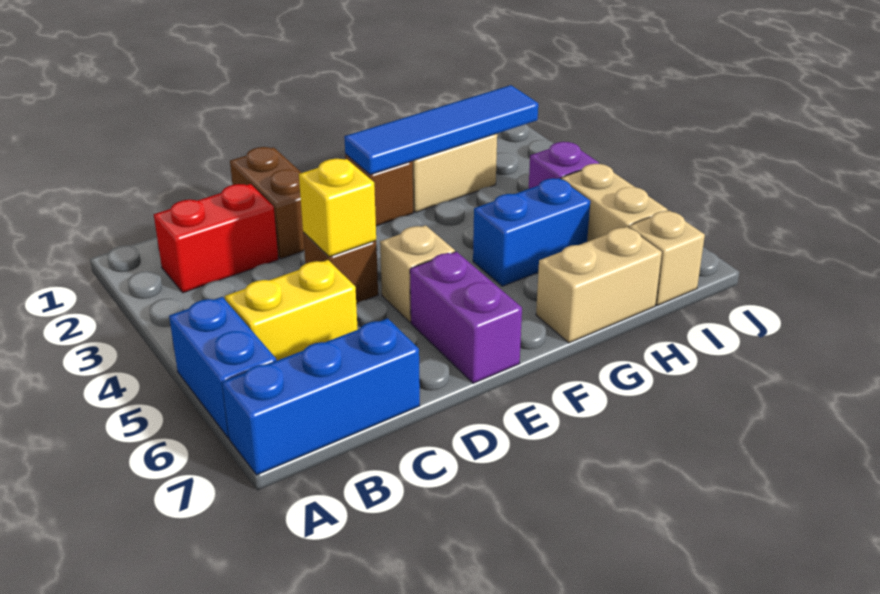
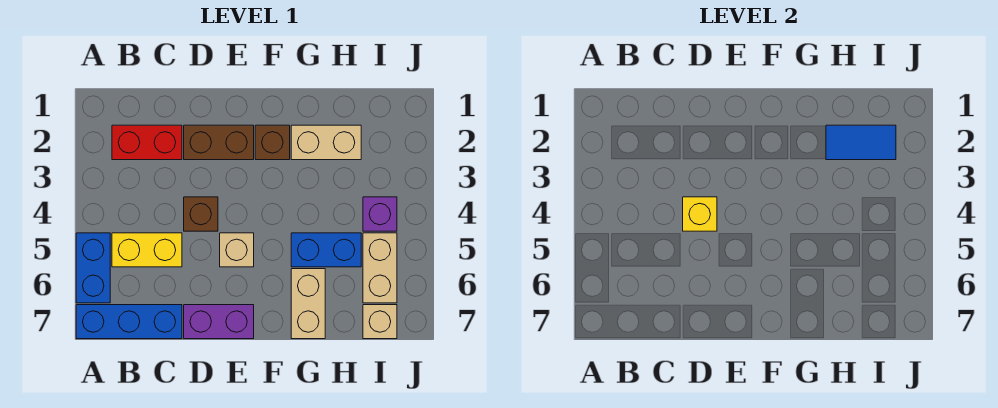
brown 1x2 brick [230,147,304,259] -> brown 1x2 brick turned to [184,125,254,160]
purple 1x2 brick [410,252,522,383] -> purple 1x2 brick turned to [184,305,254,339]
blue 1x4 tile [344,85,538,175] -> blue 1x2 tile [826,125,896,160]
tan 1x2 brick [536,227,662,343] -> tan 1x2 brick turned to [291,269,325,339]

